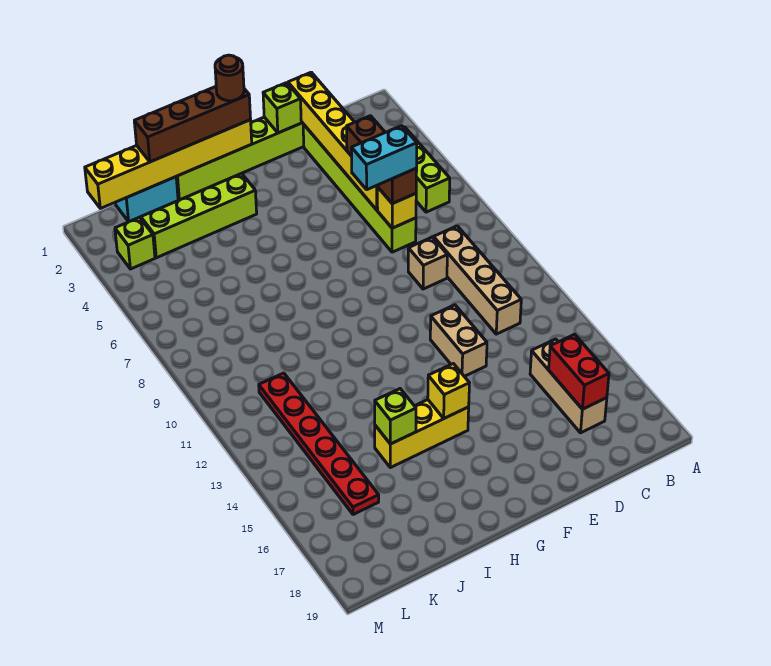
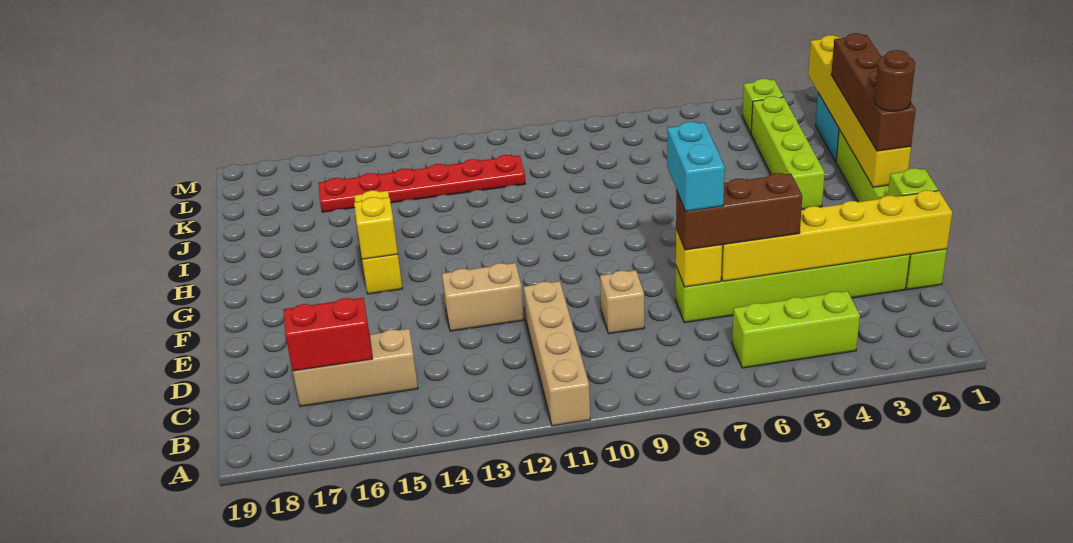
tan 1x4 brick [434,226,521,334] -> tan 1x4 brick turned to [524,281,590,426]
lime 1x1 brick [375,389,416,444] -> none

